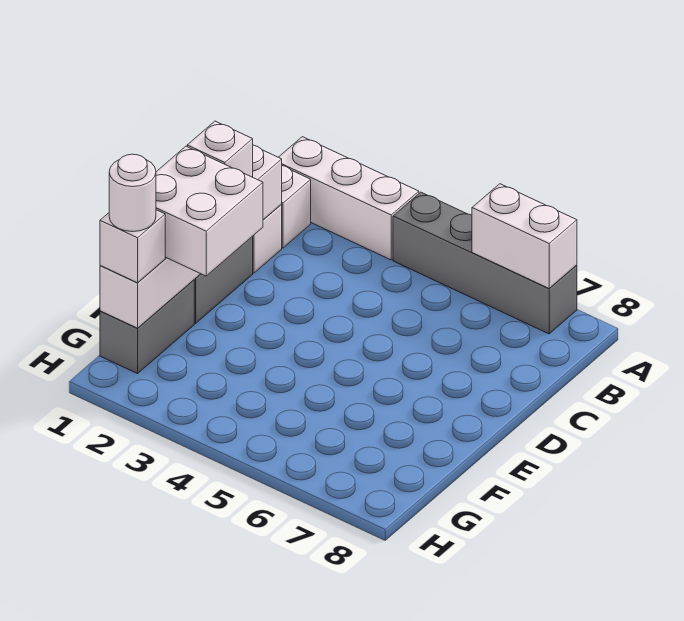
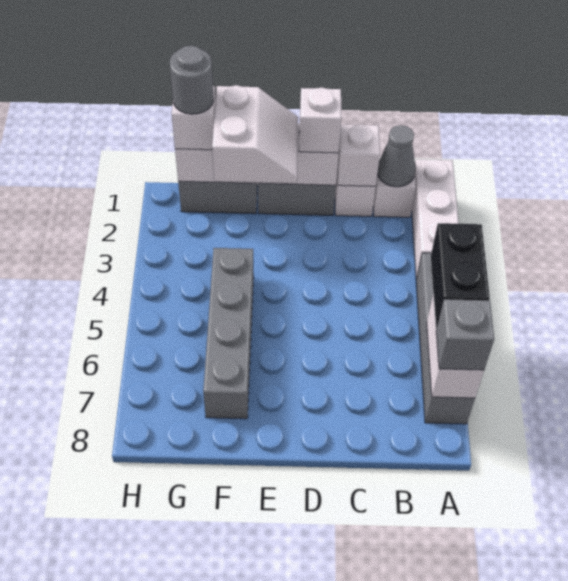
none -> black 1x2 brick [431,223,490,329]
none -> grey 1x1 brick [436,299,494,370]
none -> grey 1x1 cone [377,125,416,187]
white 2x2 brick [156,146,263,276] -> white 2x2 slope [212,85,298,183]
none -> grey 1x4 brick [203,248,254,419]
white 1x1 round brick [109,154,156,232] -> grey 1x1 round brick [170,46,214,114]

